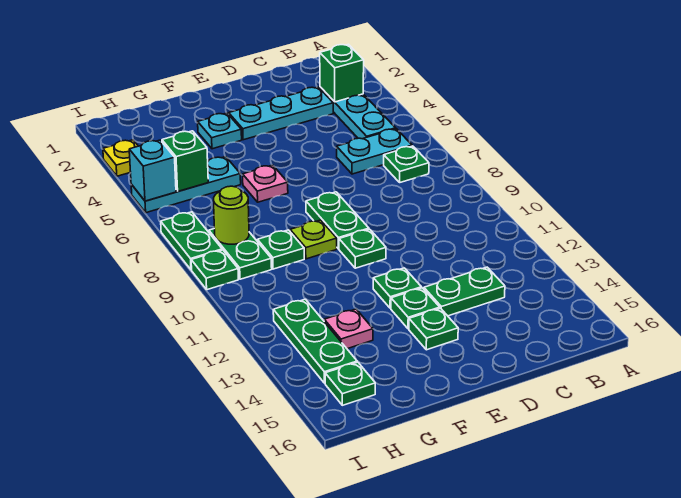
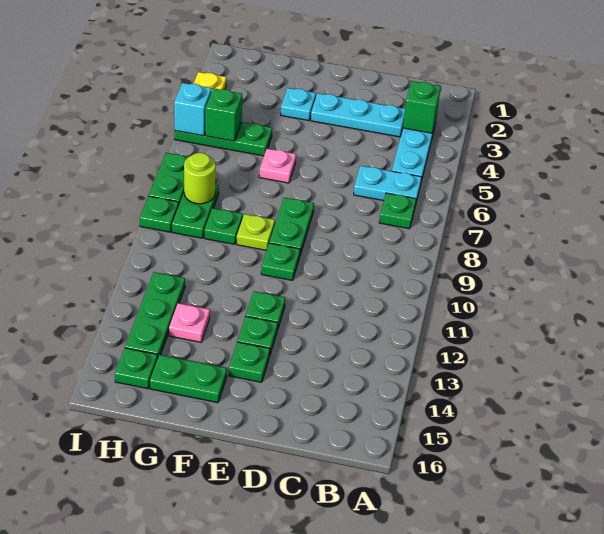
green 1x2 plate [424,267,505,316] -> green 1x2 plate moved to [150,355,227,403]
cyan 1x3 plate [131,157,241,213] -> green 1x3 plate [175,122,272,156]

